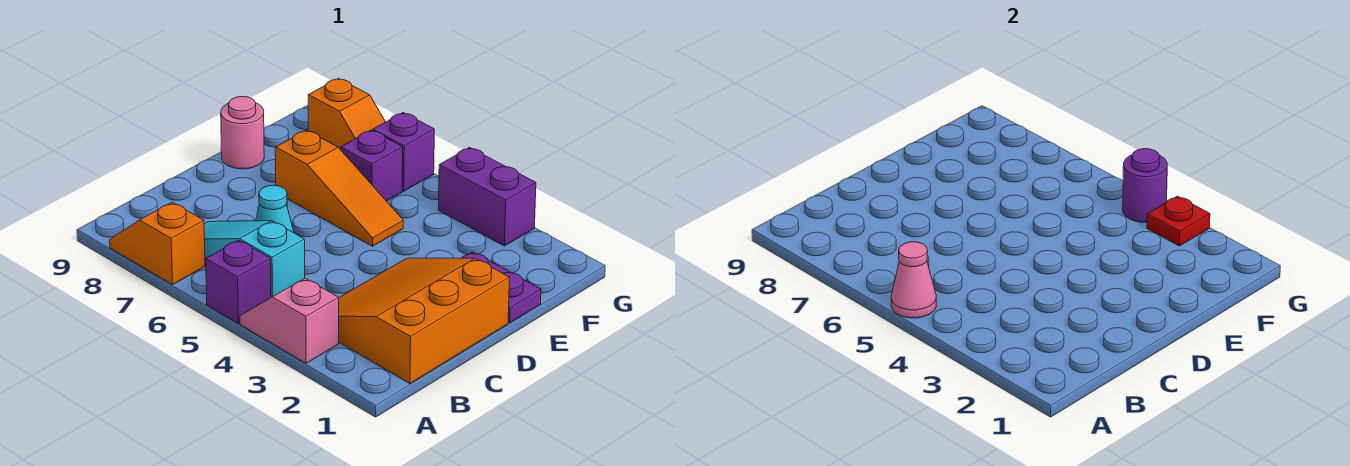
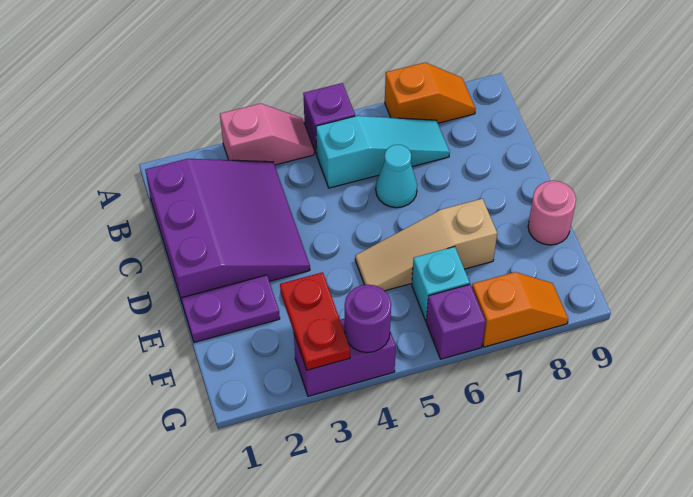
pink 1x1 cone [891,242,936,318] -> none
orange 3x3 slope [339,258,510,383] -> purple 3x3 slope [145,159,310,302]
orange 1x3 slope [275,130,403,246] -> tan 1x3 slope [355,199,497,291]
purple 1x1 brick [341,130,403,201] -> cyan 1x1 brick [412,247,470,321]
red 1x1 plate [1147,196,1210,246] -> red 1x2 plate [280,272,350,370]
orange 1x2 slope [308,79,385,150] -> orange 1x2 slope turned to [472,272,568,347]

